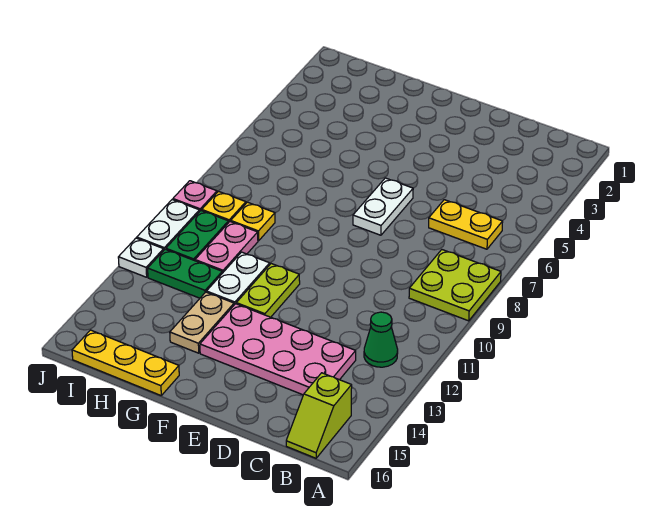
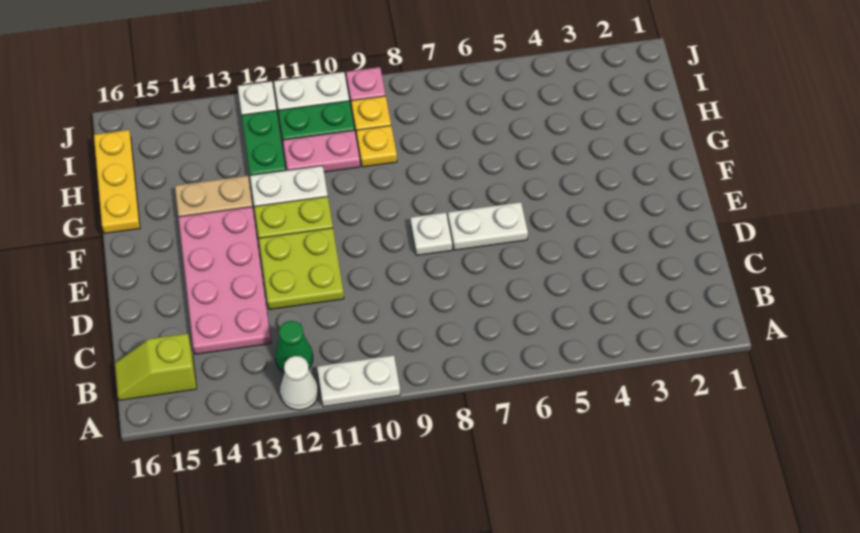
lime 2x2 plate [409,250,501,321] -> lime 2x2 plate moved to [259,228,344,310]
none -> white 1x2 plate [317,355,400,407]
none -> white 1x1 cone [280,356,318,410]
yellow 1x2 plate [429,200,503,249] -> none
none -> white 1x1 plate [410,212,452,255]

